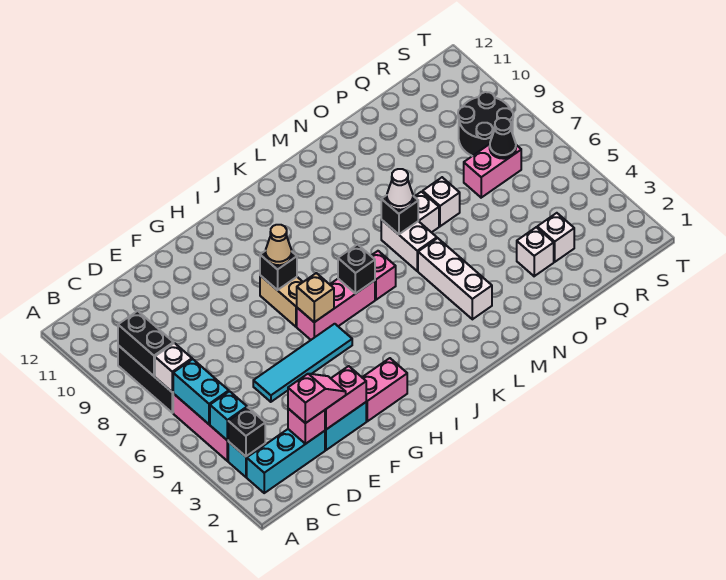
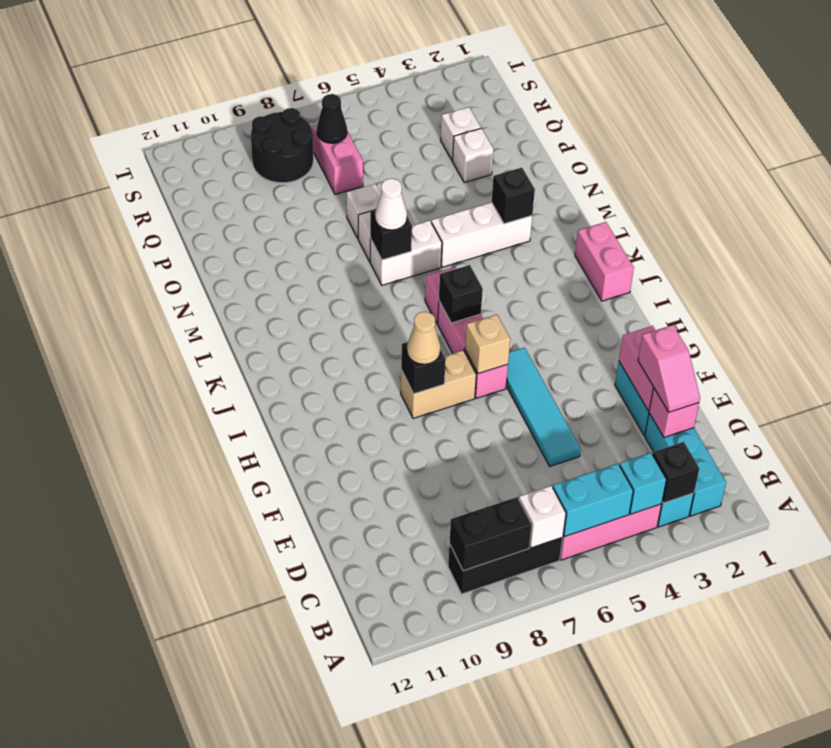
pink 1x2 slope [288,374,346,423] -> pink 1x2 slope turned to [638,325,700,412]
pink 1x2 brick [362,358,407,421] -> pink 1x2 brick moved to [575,222,634,301]
none -> black 1x1 brick [492,168,535,224]

